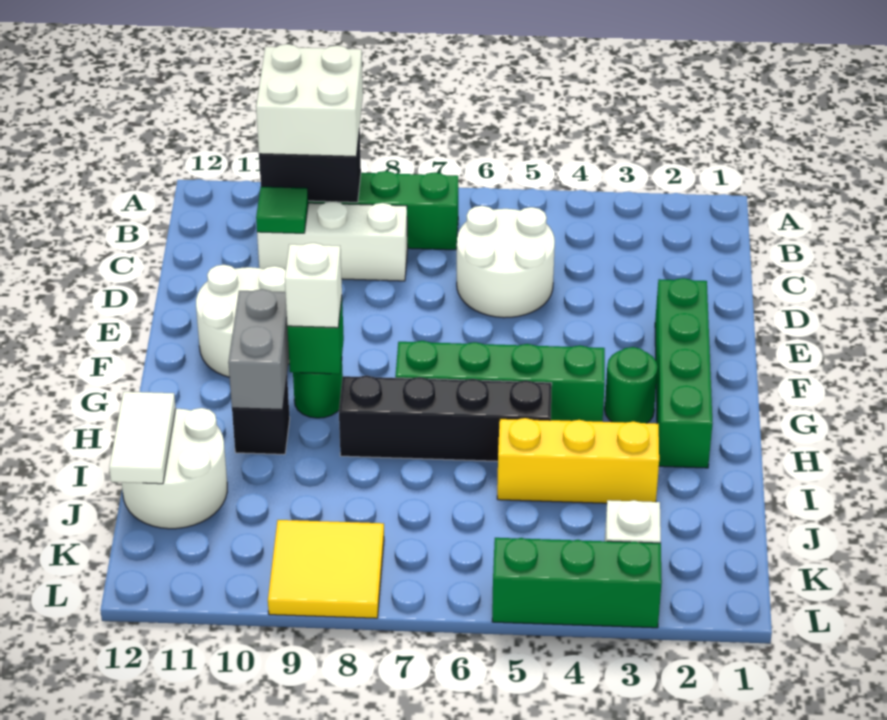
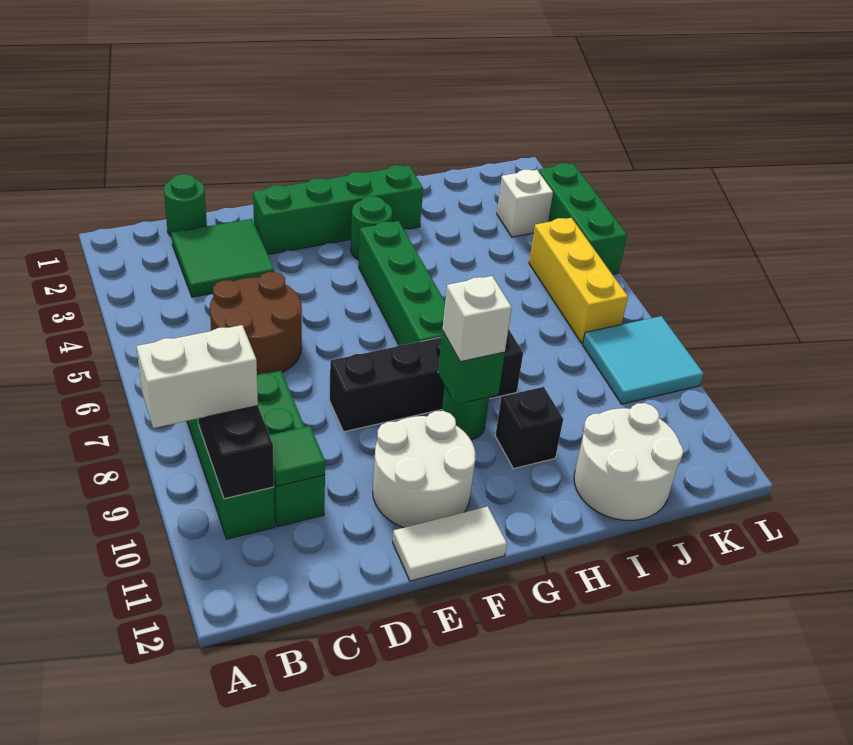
white 2x2 brick [256,44,363,156] -> white 1x2 brick [136,325,258,428]
none -> green 1x1 round brick [164,174,207,237]
none -> green 2x2 tile [172,219,274,297]
white 2x2 round brick [456,206,555,318] -> brown 2x2 round brick [210,272,302,375]
white 1x3 brick [257,201,408,281] -> green 1x3 brick [257,371,325,527]
grey 1x2 brick [228,289,289,410] -> none
black 1x4 brick [339,375,552,461] -> black 1x4 brick turned to [329,329,523,432]
yellow 1x3 brick [497,418,659,503] -> yellow 1x3 brick moved to [529,218,628,344]
white 1x2 tile [109,392,176,484] -> white 1x2 tile moved to [393,506,507,581]
yellow 2x2 tile [268,520,384,618] -> cyan 2x2 tile [583,316,704,404]

